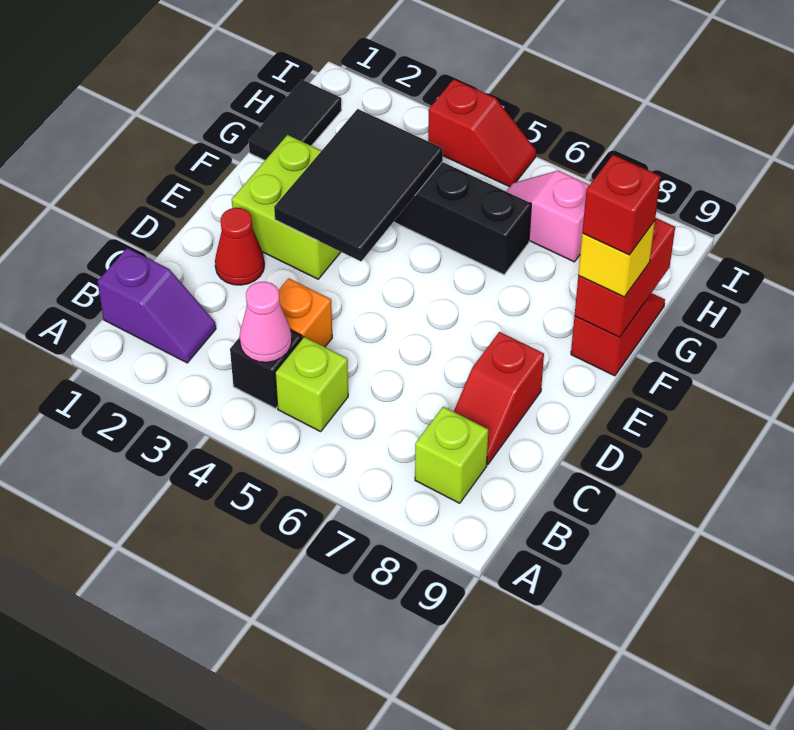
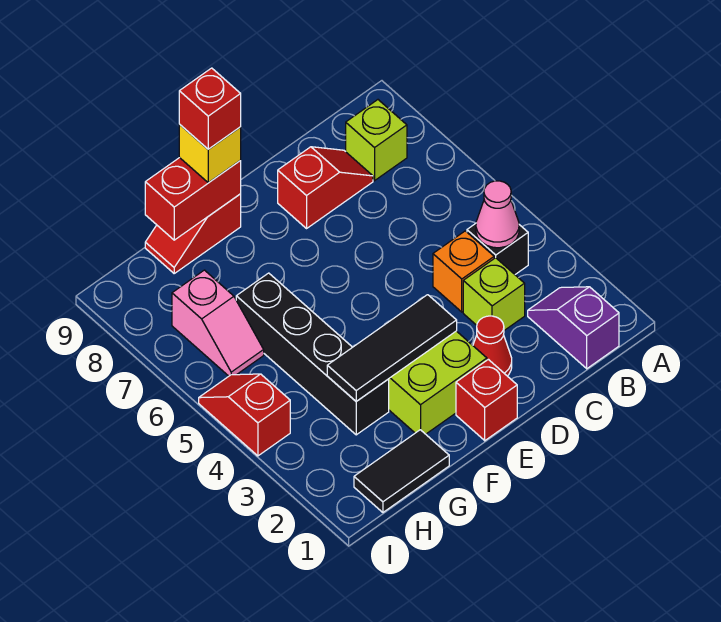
lime 1x1 brick [275,337,348,432] -> lime 1x1 brick moved to [463,258,525,330]
none -> red 1x1 brick [456,359,517,441]
black 2x3 tile [274,109,443,261] -> black 1x3 tile [327,295,457,401]

